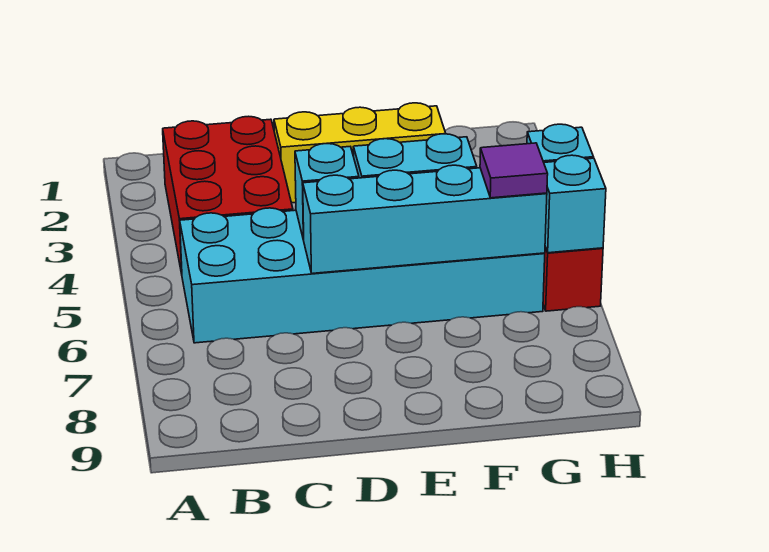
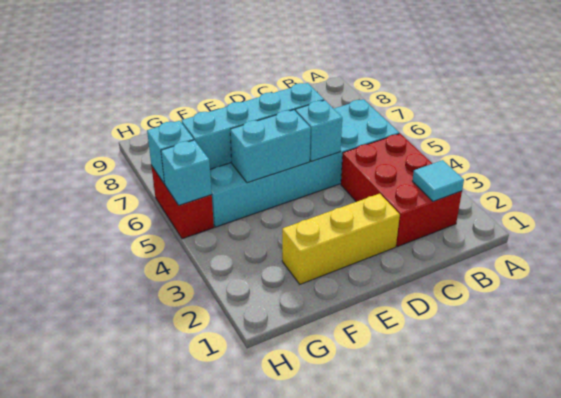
none -> cyan 1x1 tile [412,160,464,202]
purple 1x1 tile [480,143,548,198] -> none

